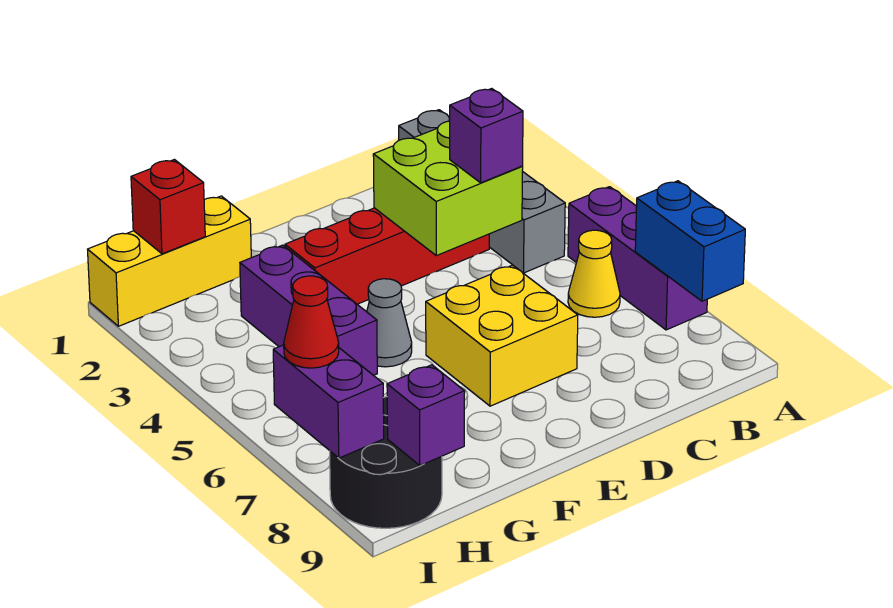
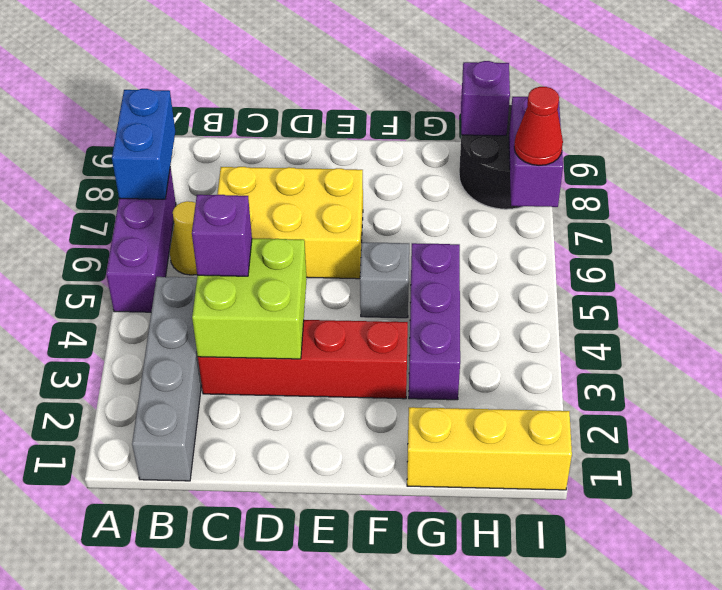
yellow 2x2 brick [426,265,578,406] -> yellow 2x3 brick [217,167,363,279]
grey 1x1 cone [367,279,412,367] -> grey 1x1 brick [360,242,409,318]
red 1x1 brick [131,160,205,254] -> none

